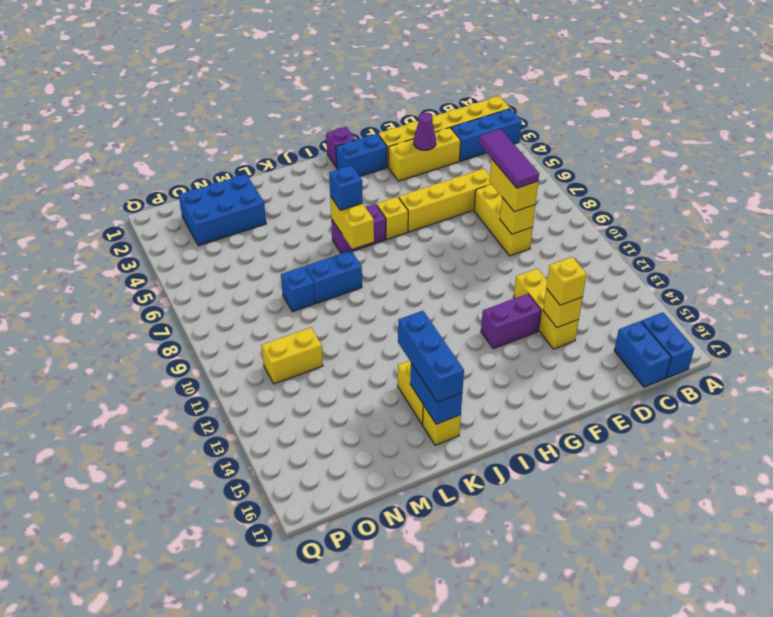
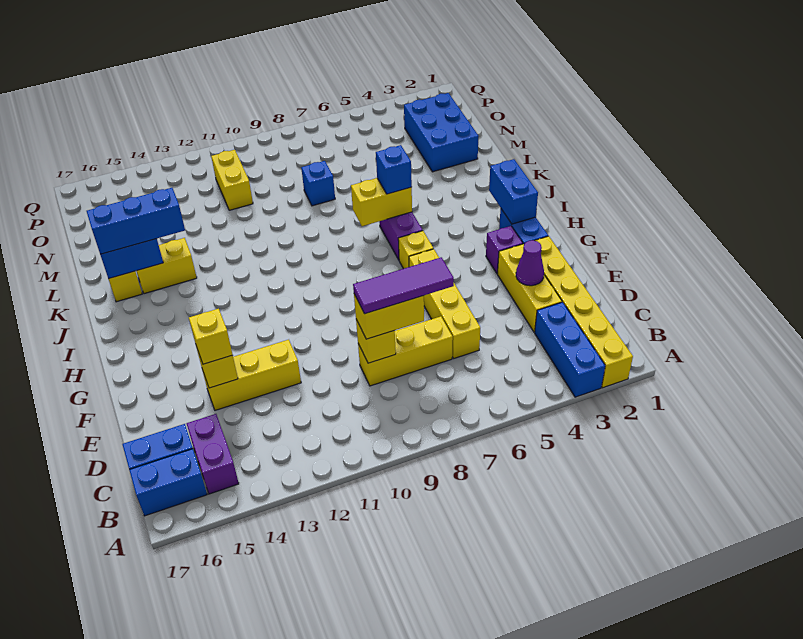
purple 1x2 brick [481,294,541,349] -> purple 1x2 brick moved to [187,414,239,494]
purple 1x1 brick [326,127,355,167] -> purple 1x1 brick moved to [486,226,523,274]
blue 1x2 brick [305,251,362,303] -> blue 1x2 brick moved to [489,159,538,224]

